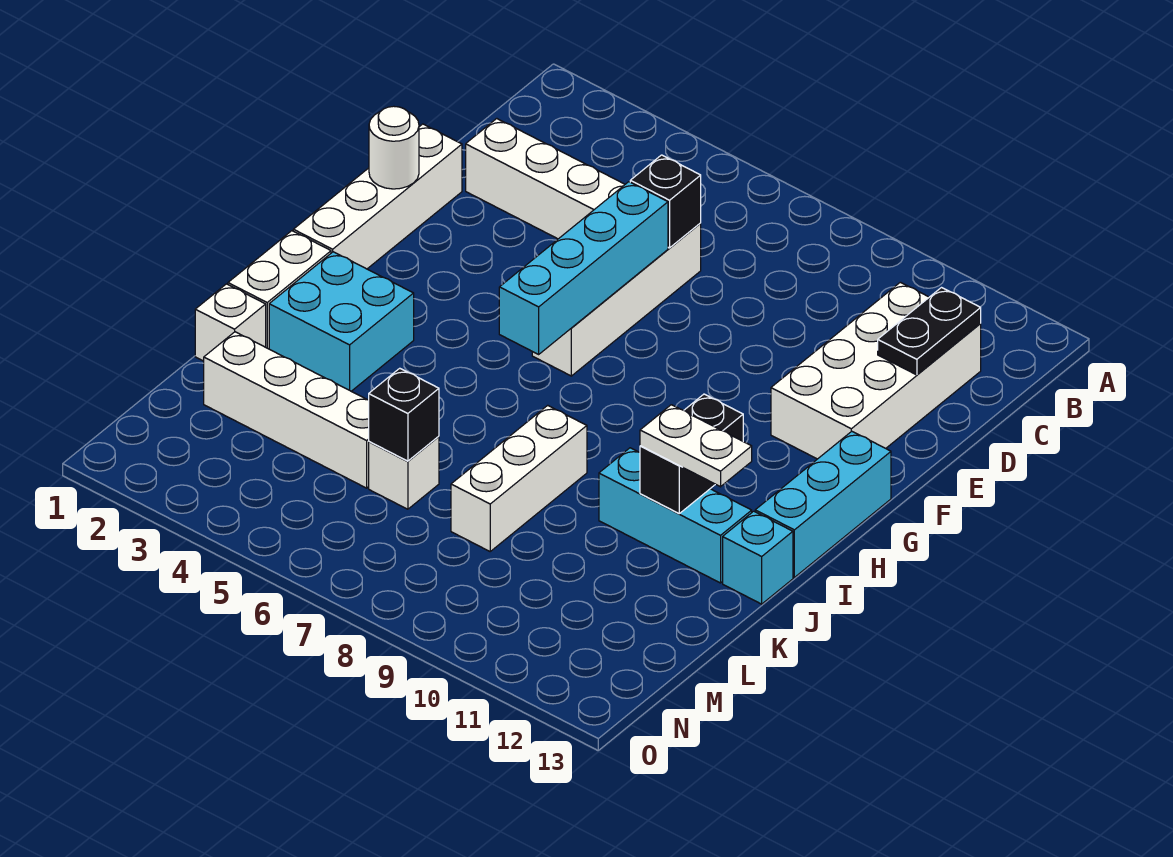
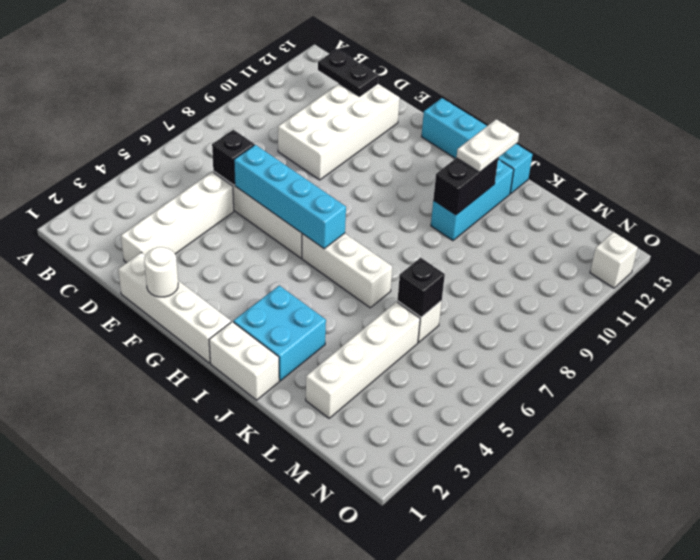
white 2x4 brick [771,282,981,459] -> white 2x4 brick turned to [278,84,400,180]
black 1x2 brick [640,394,743,513] -> black 1x2 brick turned to [433,158,498,215]
white 1x3 brick [451,405,587,551] -> white 1x3 brick moved to [302,233,392,308]
white 1x1 brick [195,284,266,361] -> white 1x1 brick moved to [590,232,638,288]

